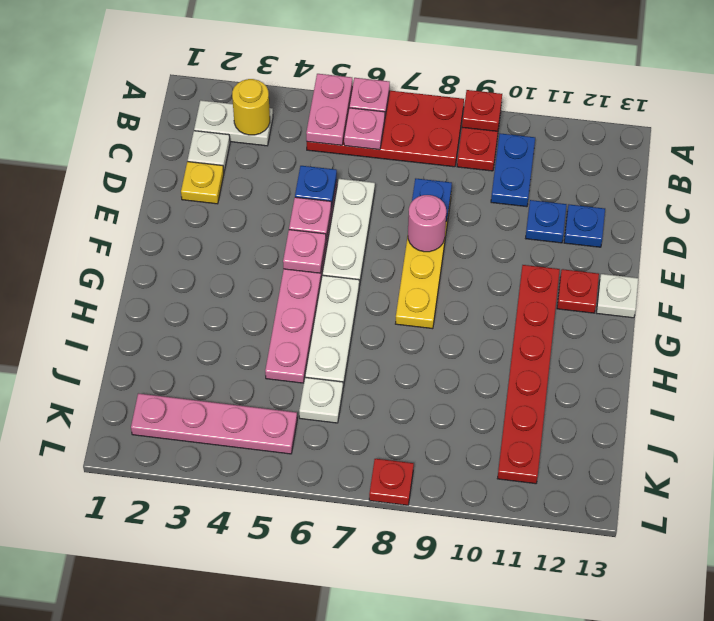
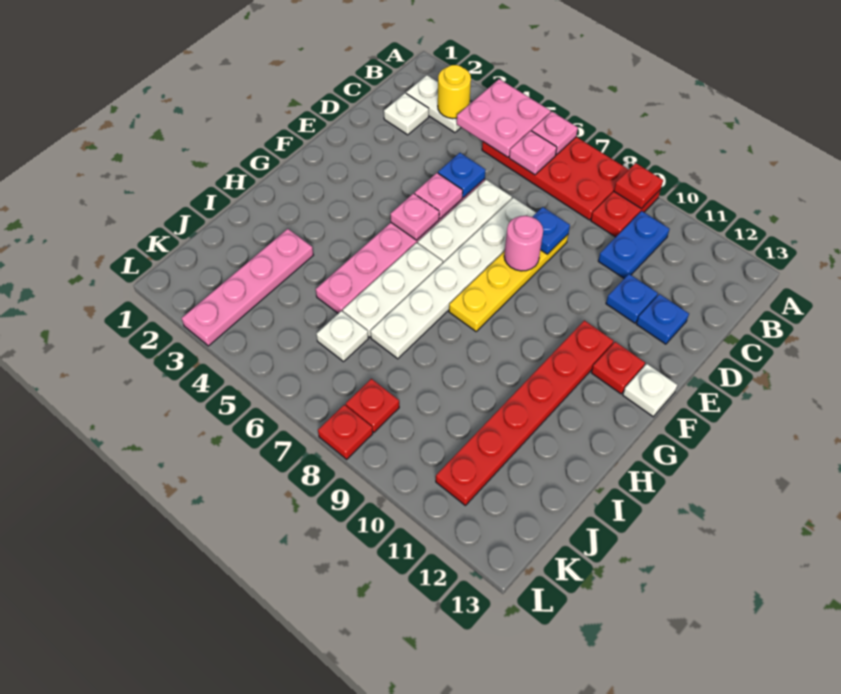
pink 1x2 plate [306,74,352,145] -> pink 2x2 plate [457,79,551,157]
yellow 1x1 plate [181,162,224,204] -> none
none -> white 1x6 plate [370,198,536,359]
pink 1x4 plate [131,393,297,454] -> pink 1x4 plate turned to [182,229,313,346]
none -> red 1x1 plate [346,379,399,432]

